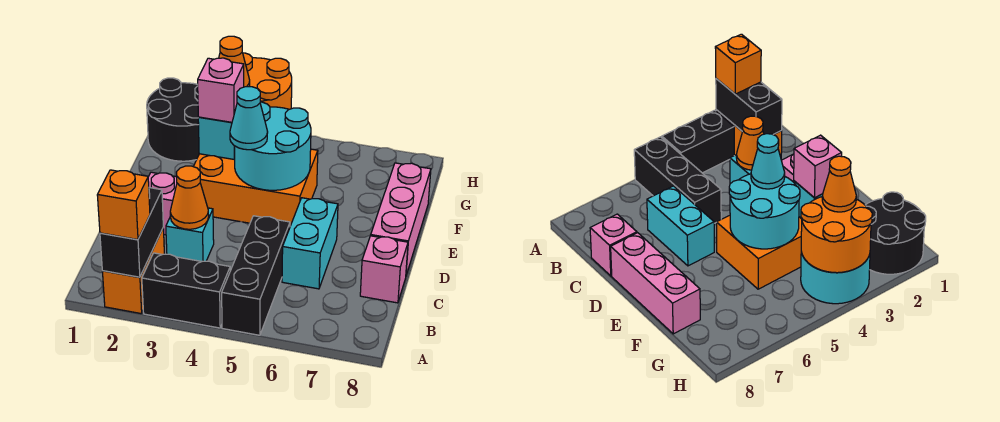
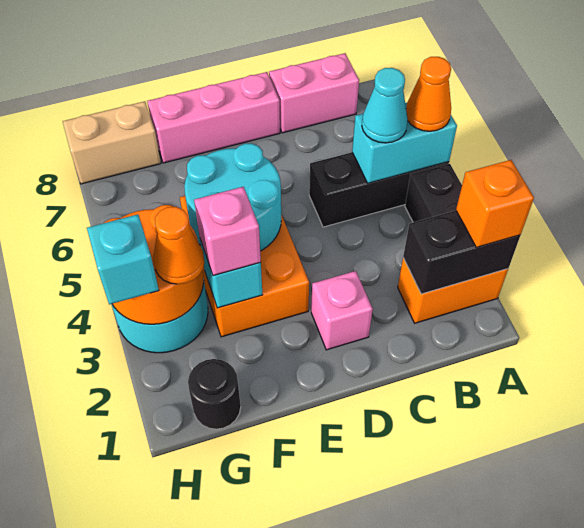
cyan 1x1 brick [166,208,214,261] -> cyan 1x1 brick moved to [87,214,159,305]
orange 1x1 cone [170,166,209,229] -> orange 1x1 cone moved to [406,57,451,131]
cyan 1x2 brick [282,198,338,289] -> cyan 1x2 brick moved to [352,103,457,183]
pink 1x1 brick [360,236,408,303] -> pink 1x2 brick [269,53,359,133]
cyan 1x1 cone [230,87,268,150] -> cyan 1x1 cone moved to [362,68,408,143]
black 2x2 round brick [147,78,199,161] -> black 1x1 round brick [188,359,241,429]
none -> tan 1x2 brick [63,101,161,184]

